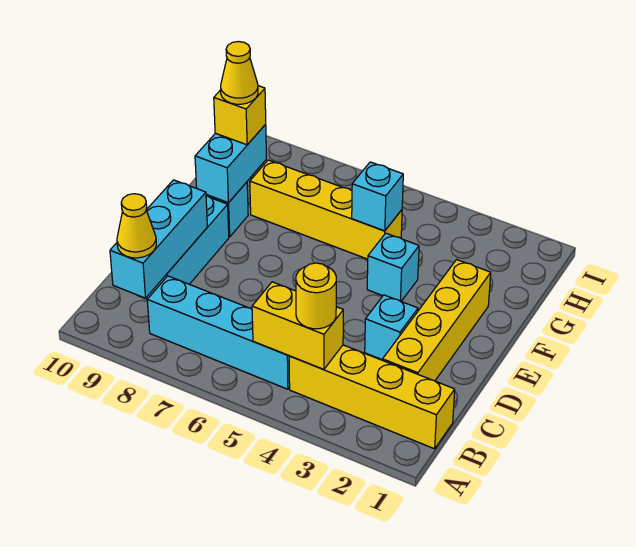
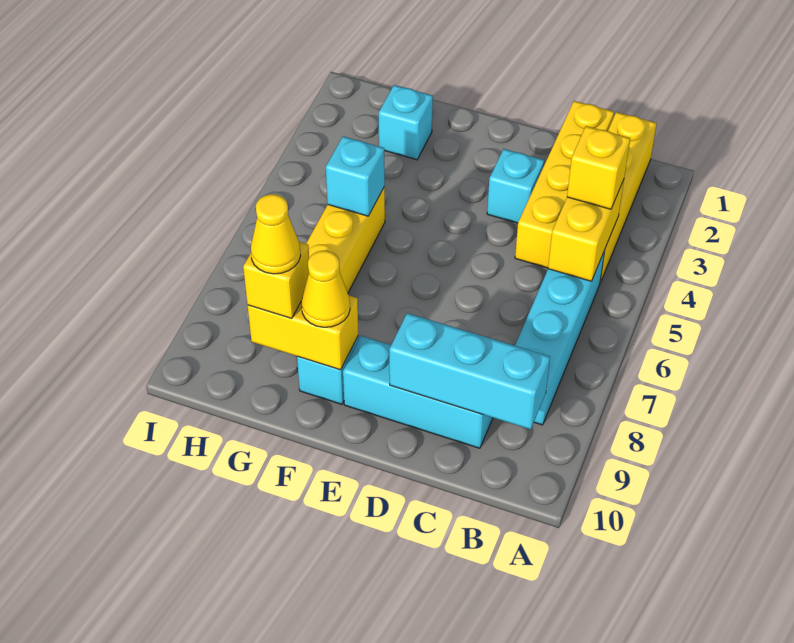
yellow 1x1 round brick [296,263,336,329] -> yellow 1x1 brick [567,126,630,209]
yellow 1x1 cone [117,194,156,258] -> yellow 1x1 cone moved to [301,251,350,327]
yellow 1x4 brick [383,260,491,381] -> yellow 1x4 brick turned to [515,101,614,268]
cyan 1x1 brick [367,233,419,301] -> cyan 1x1 brick moved to [379,85,433,160]
cyan 1x2 brick [195,125,266,203] -> yellow 1x2 brick [248,296,359,370]

